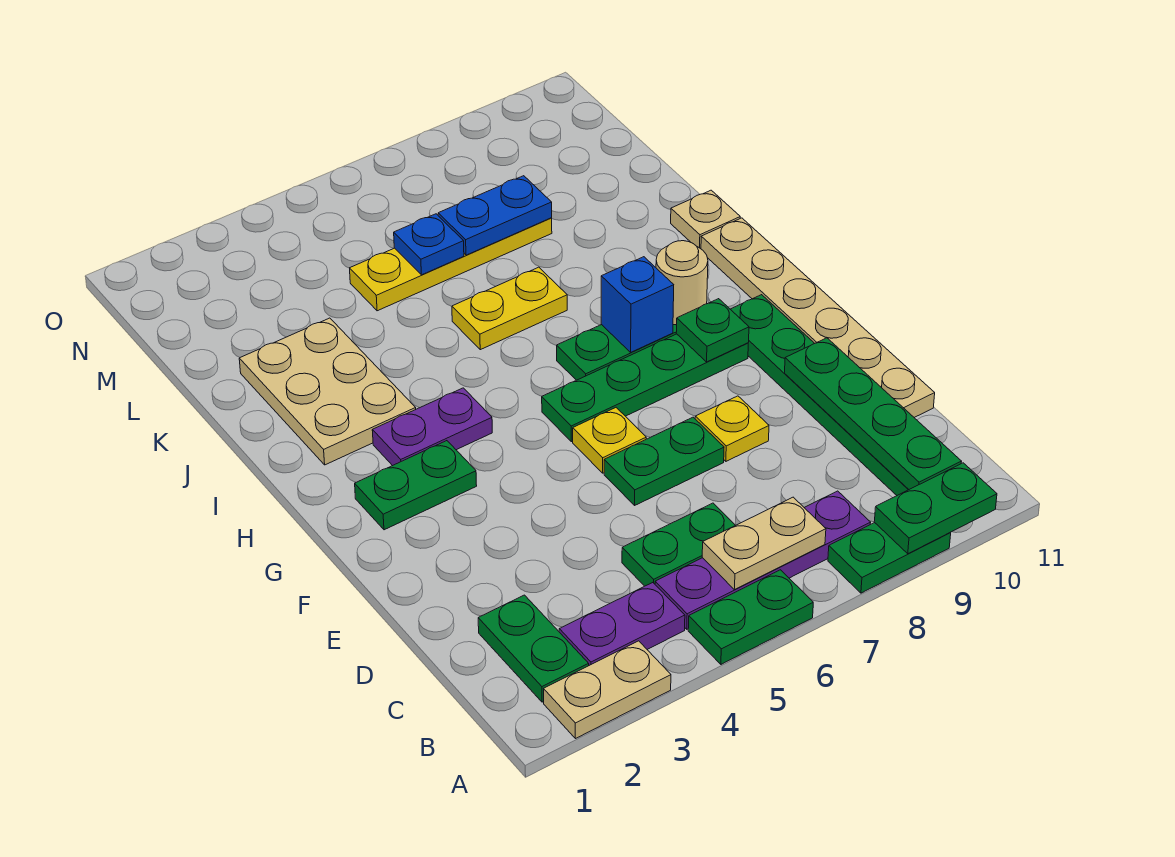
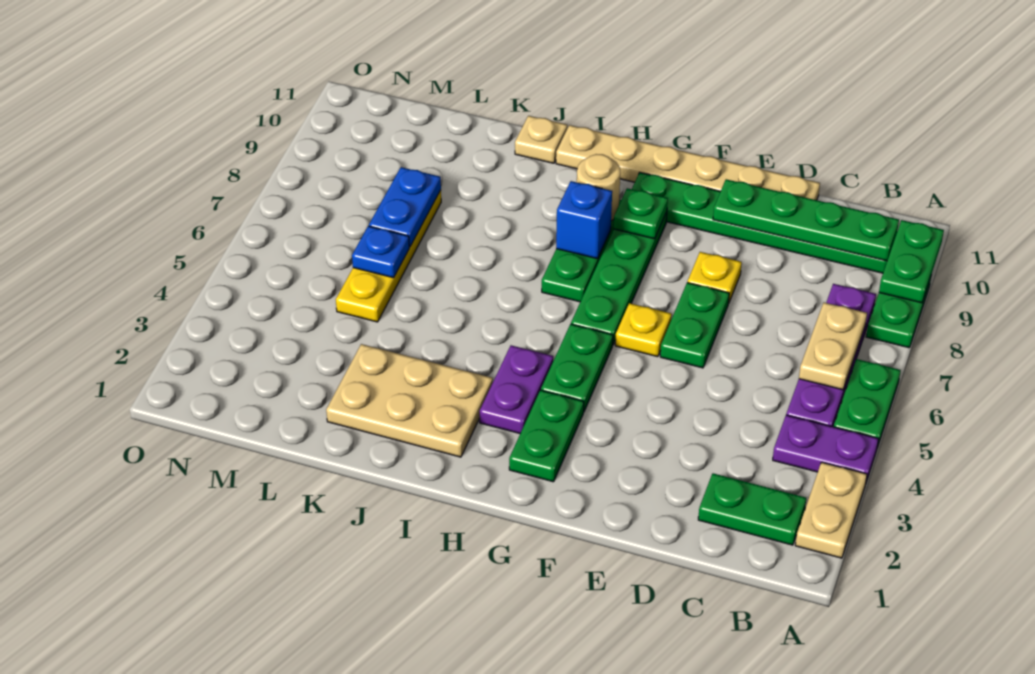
purple 1x2 plate [559,583,685,665] -> purple 1x2 plate turned to [773,415,878,482]
green 1x2 plate [622,503,735,586] -> green 1x2 plate moved to [541,324,613,411]
yellow 1x2 plate [452,267,567,350] -> none

